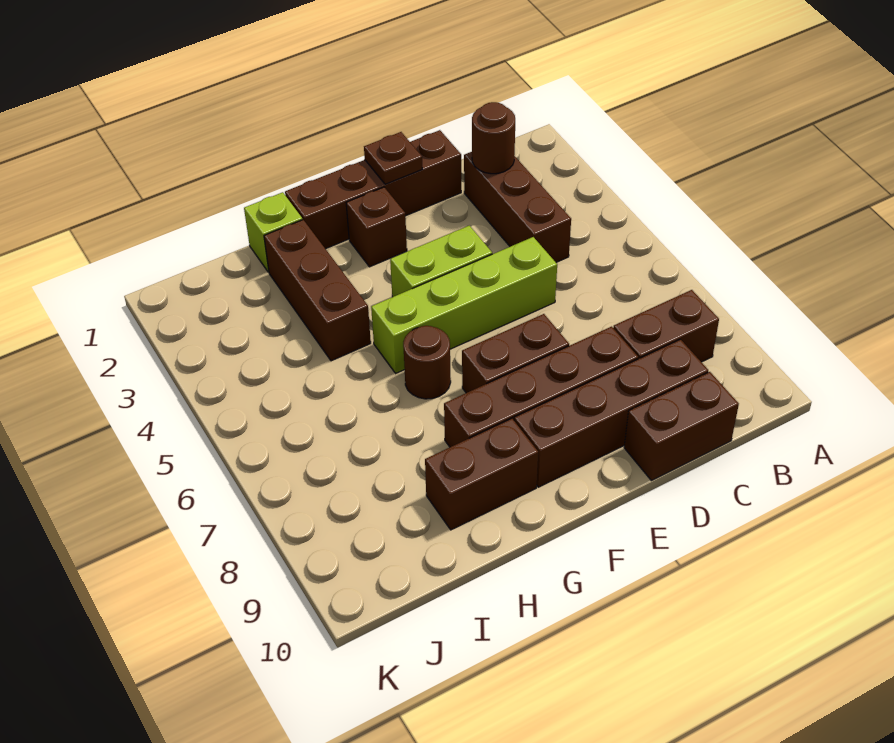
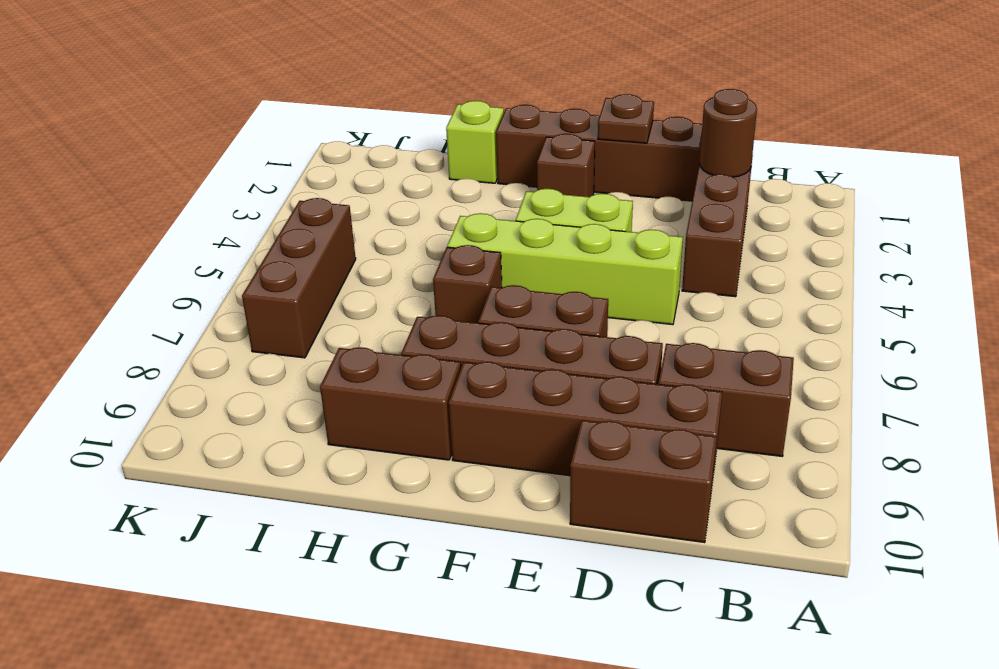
brown 1x1 round brick [403,326,451,399] -> brown 1x1 brick [433,245,502,323]
brown 1x3 brick [264,220,371,361] -> brown 1x3 brick moved to [242,198,356,358]

